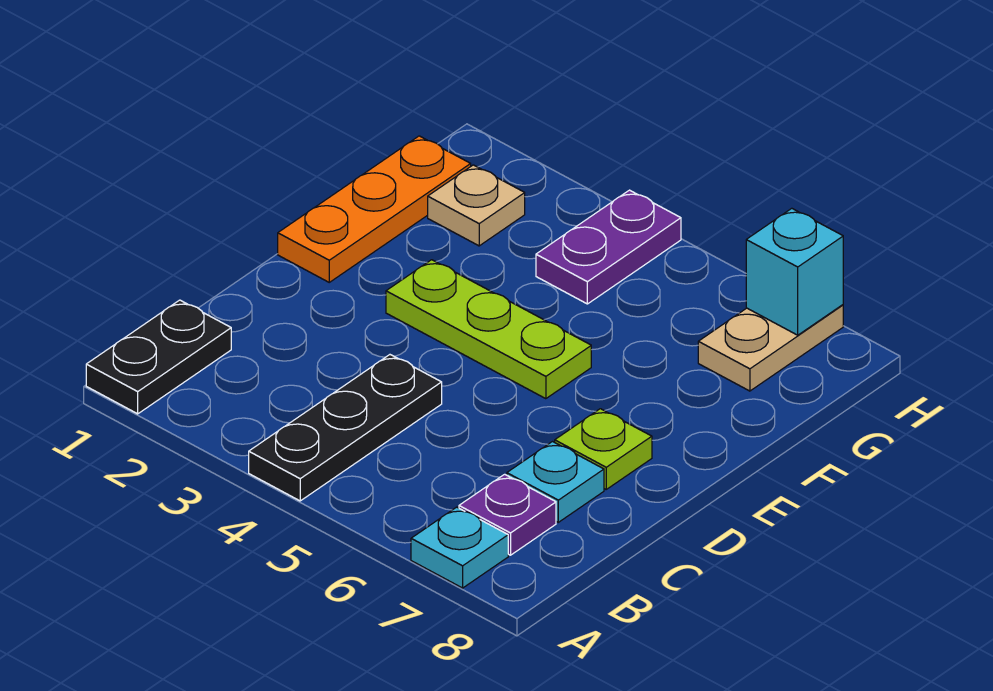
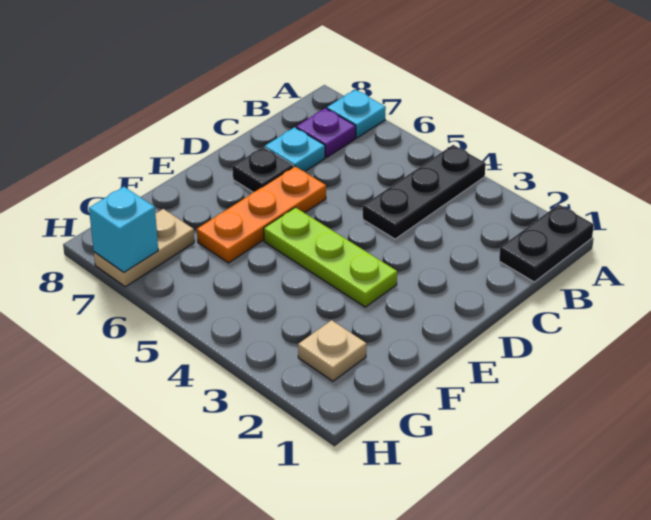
lime 1x1 plate [555,409,652,489] -> black 1x1 plate [232,147,293,192]
orange 1x3 plate [278,136,471,282] -> orange 1x3 plate moved to [197,166,326,263]
purple 1x2 plate [536,190,681,304] -> none

